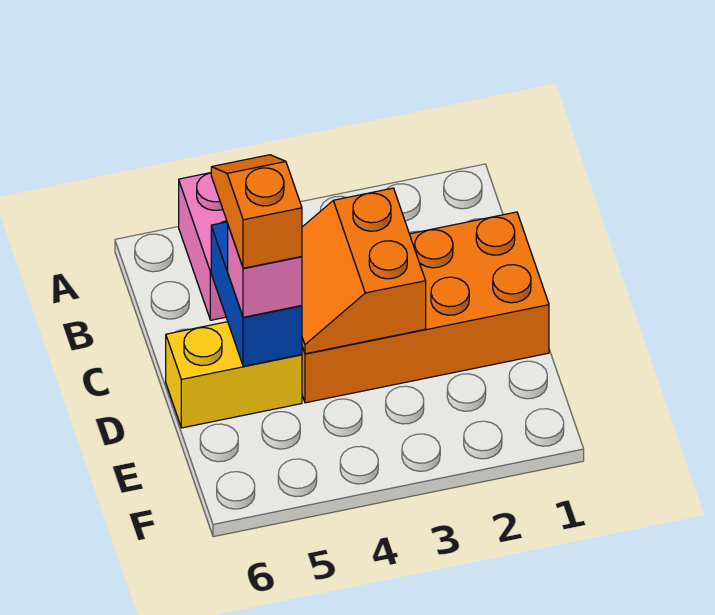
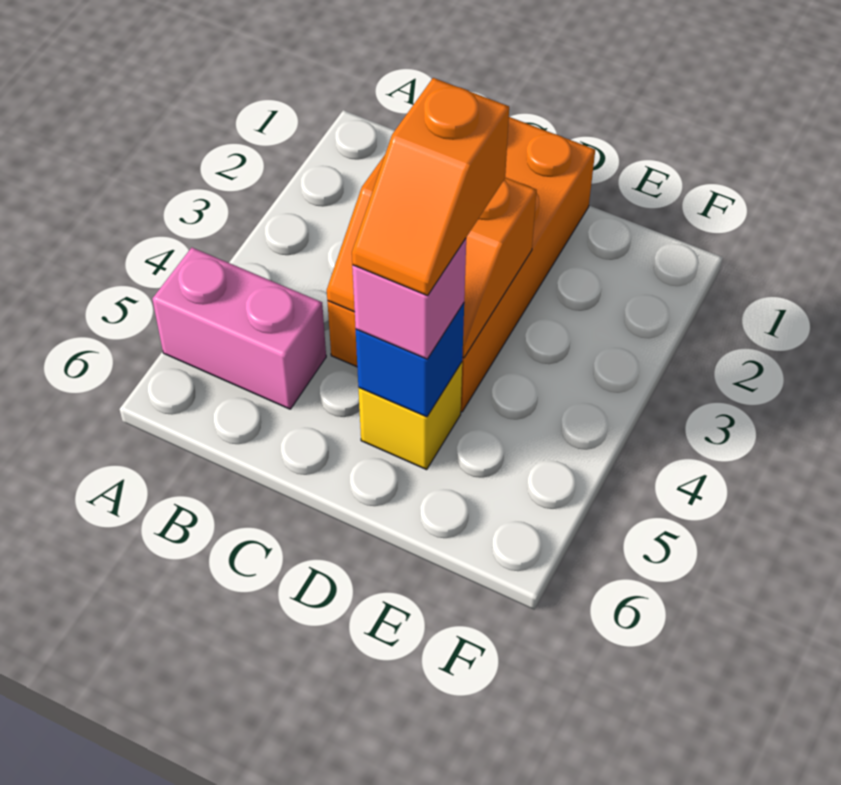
blue 1x2 brick [211,222,302,366] -> blue 1x1 brick [356,303,464,417]
orange 1x2 slope [211,155,302,268] -> orange 1x2 slope turned to [352,78,509,296]
yellow 1x2 brick [166,322,302,428] -> yellow 1x1 brick [358,362,462,470]

